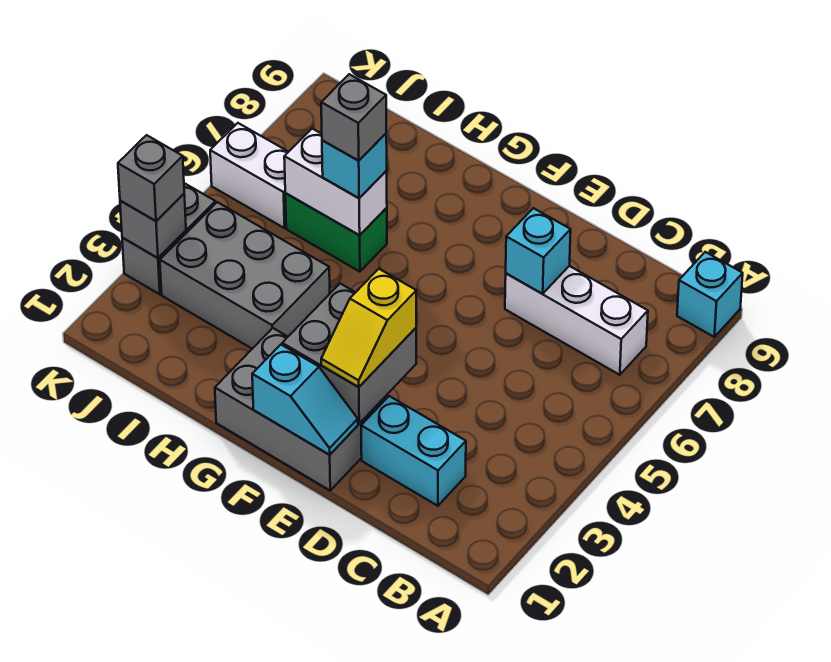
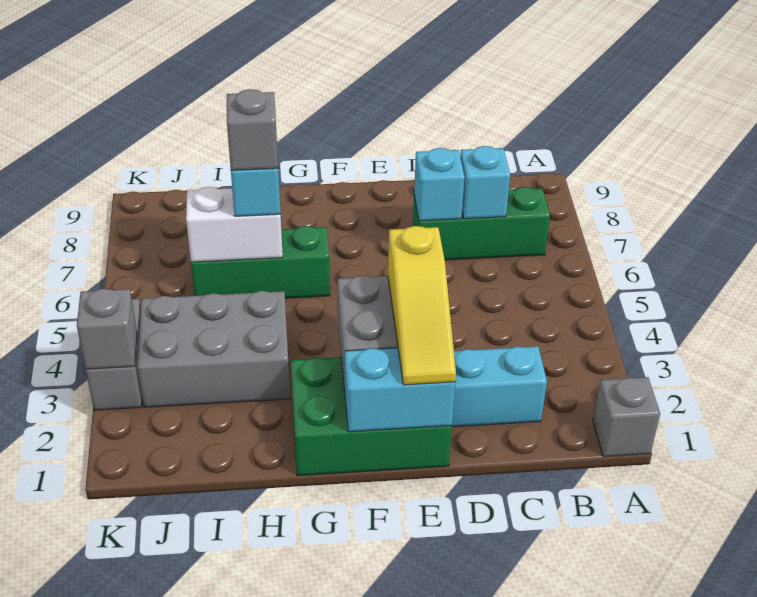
cyan 1x1 brick [677,252,743,337] -> cyan 1x1 brick moved to [460,146,510,219]
white 1x3 brick [505,266,648,375] -> green 1x3 brick [413,187,550,260]
grey 2x3 brick [215,328,387,490] -> green 2x3 brick [291,357,452,476]
cyan 1x2 slope [252,345,358,455] -> cyan 1x2 brick [345,348,455,432]
yellow 1x2 slope [321,269,416,387] -> yellow 1x3 slope [388,226,456,385]
green 1x2 brick [285,193,387,272] -> green 1x3 brick [191,226,330,298]
white 1x2 brick [210,123,288,228] -> none
grey 1x1 brick [118,135,184,221] -> grey 1x1 brick moved to [593,377,660,457]

